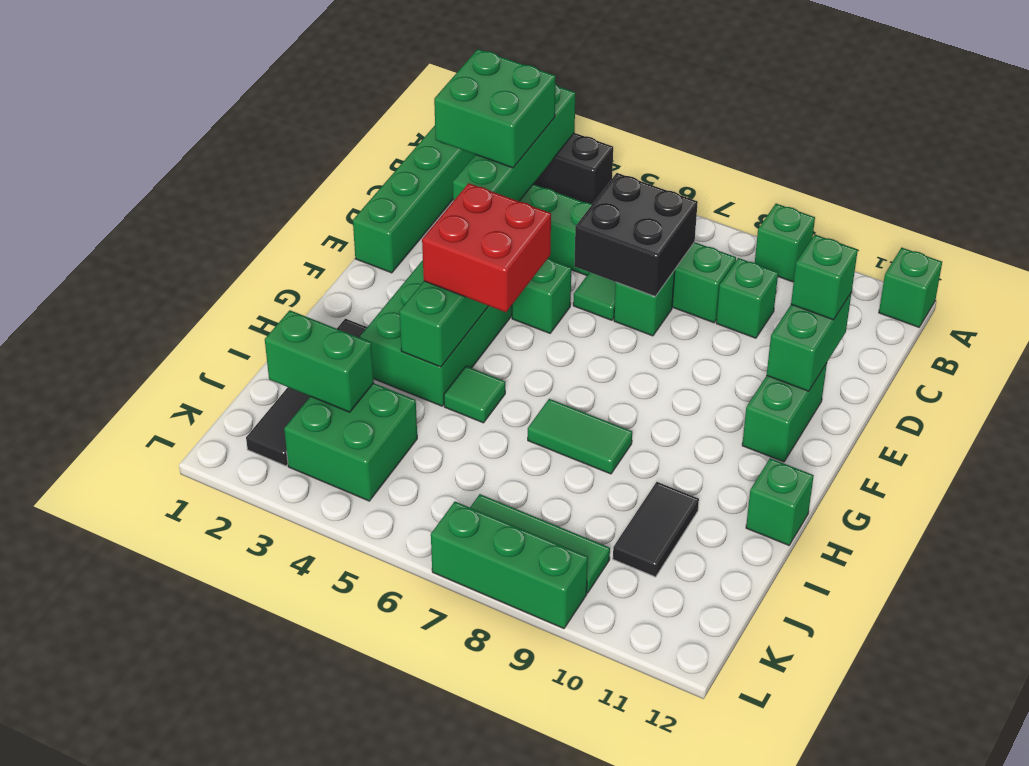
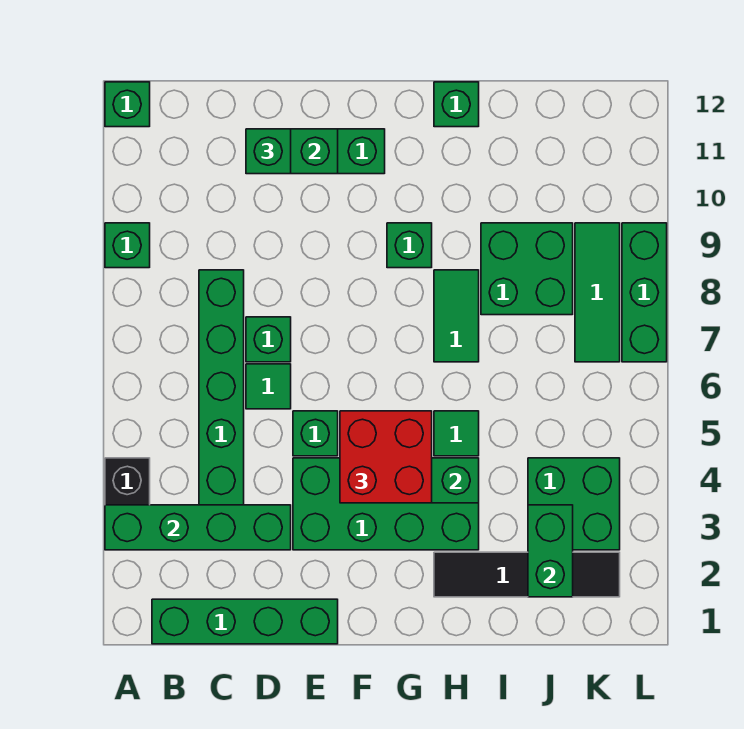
green 2x2 brick [434,49,556,168] -> green 2x2 brick moved to [481,223,573,315]
black 2x2 brick [574,173,698,296] -> none
green 1x1 brick [716,258,778,338] -> green 1x1 brick moved to [387,223,432,268]
black 1x2 tile [613,482,699,577] -> none

